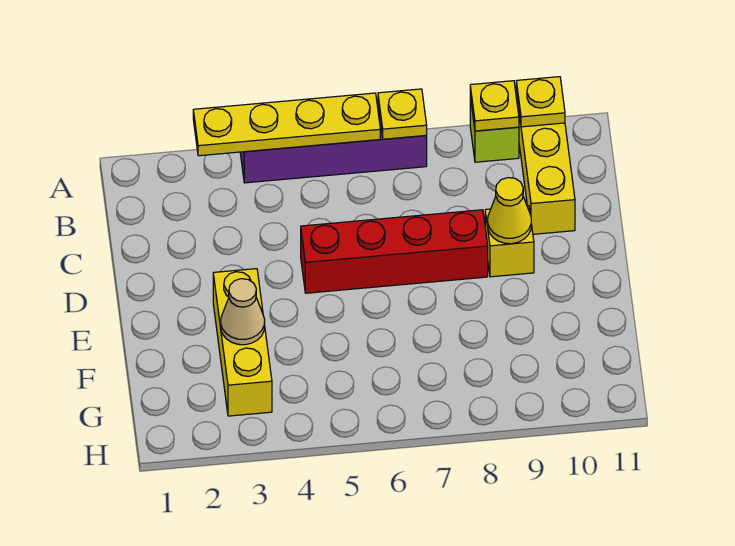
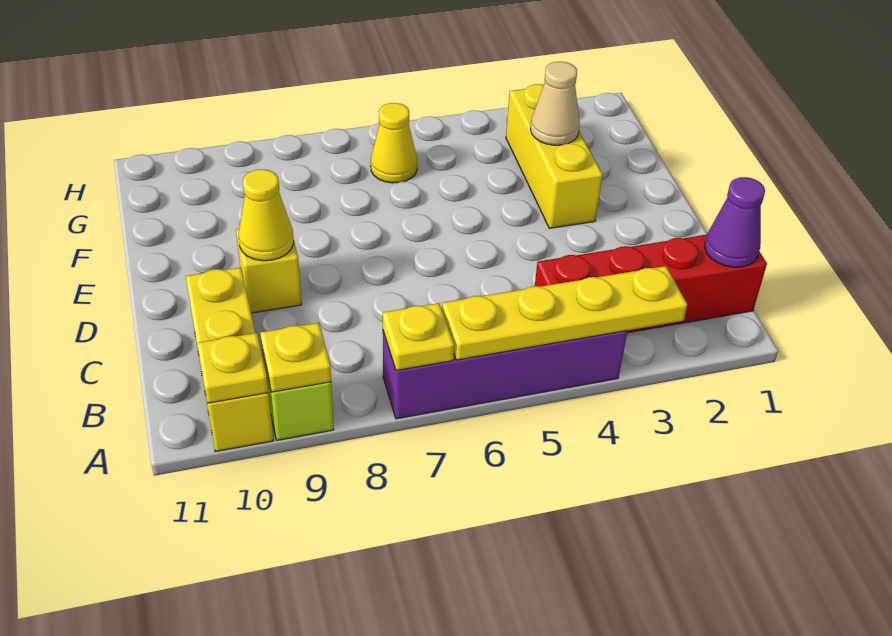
none -> purple 1x1 cone [705,177,765,267]
red 1x4 brick [301,210,488,293] -> red 1x4 brick moved to [535,235,767,333]
none -> yellow 1x1 cone [371,103,417,183]

